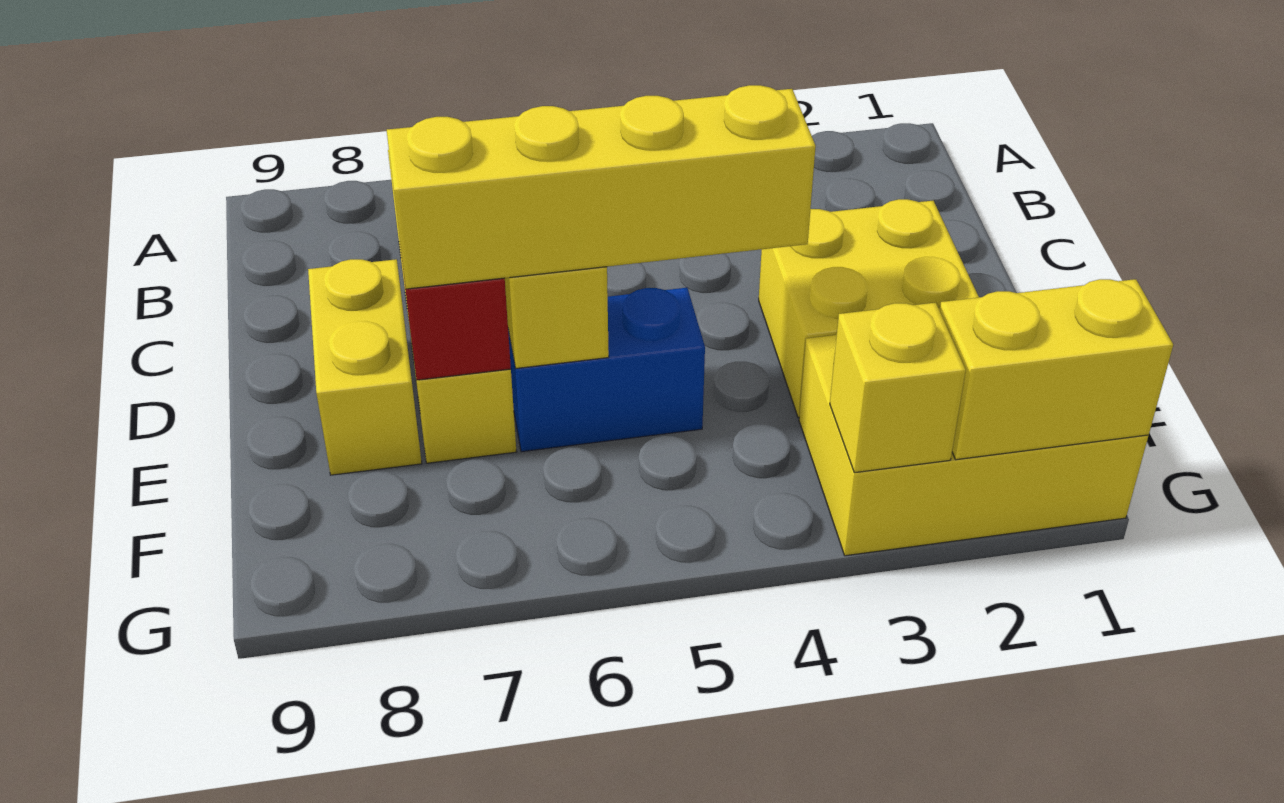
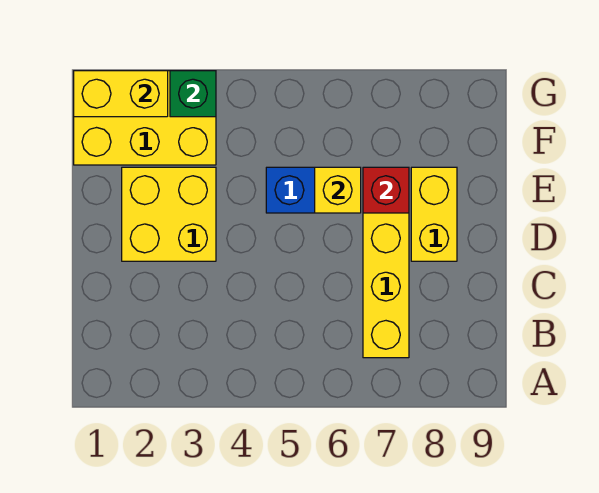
yellow 1x4 brick [387,85,816,289] -> none
yellow 1x1 brick [830,303,966,473] -> green 1x1 brick [170,71,216,117]

